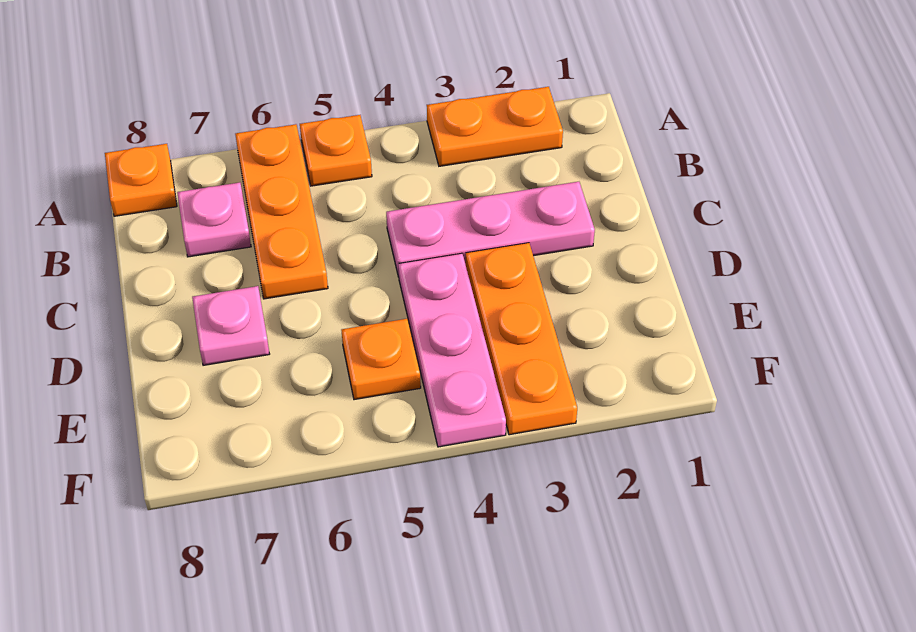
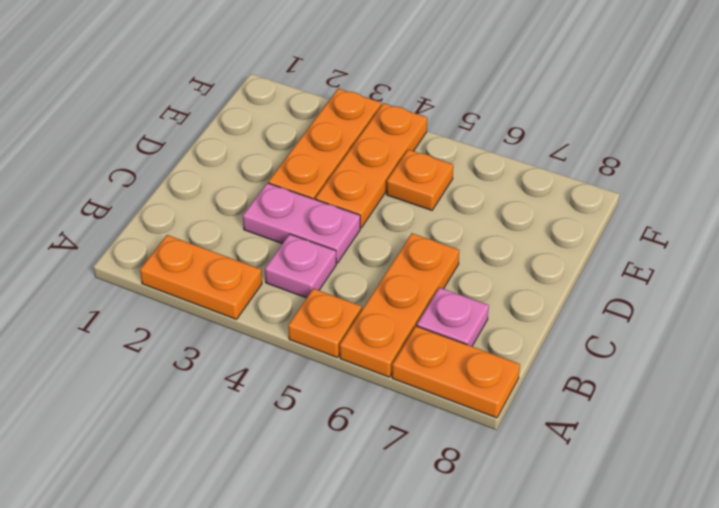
orange 1x1 plate [105,144,177,216] -> orange 1x2 plate [392,326,520,418]
pink 1x3 plate [386,182,595,277] -> pink 1x2 plate [243,183,360,263]
pink 1x3 plate [398,253,506,447] -> orange 1x3 plate [316,103,427,228]
pink 1x1 plate [192,286,269,365] -> pink 1x1 plate moved to [265,234,336,298]

